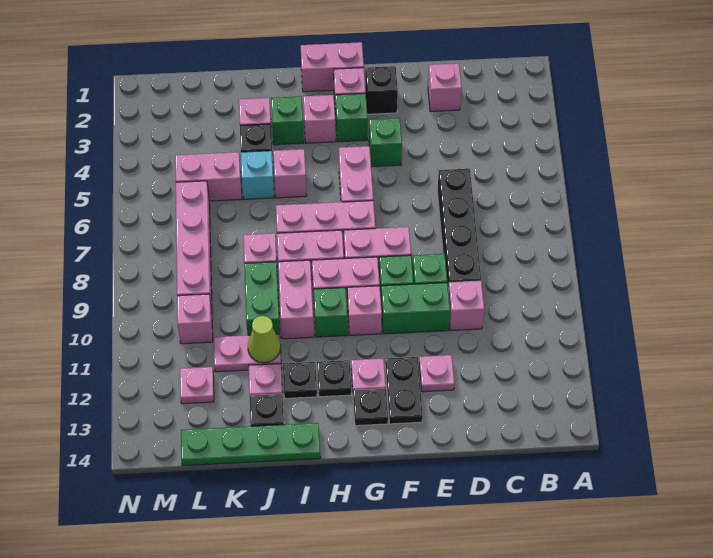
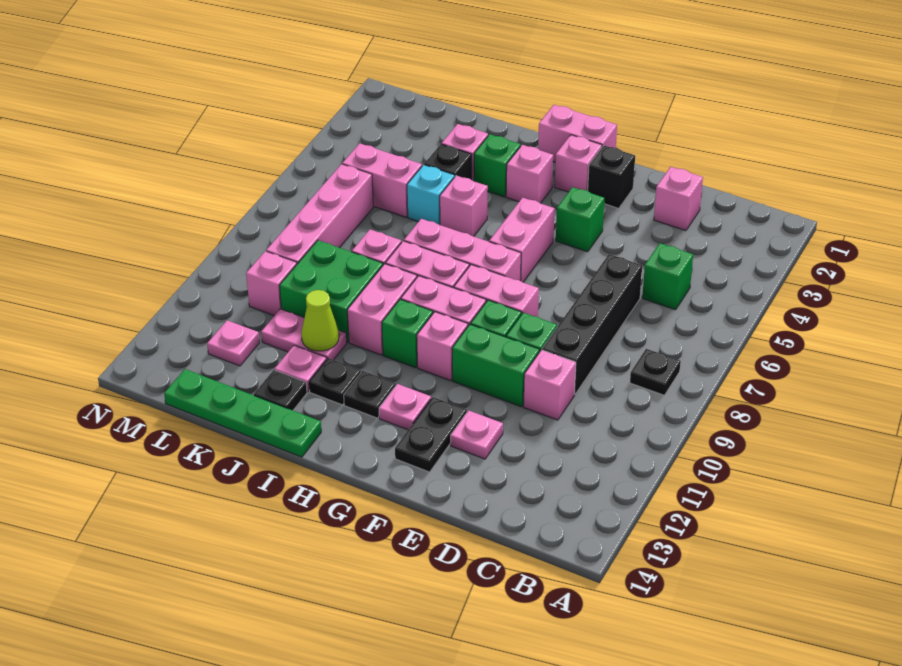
green 1x1 brick [335,93,368,142] -> green 1x1 brick moved to [642,243,693,310]
black 1x1 plate [353,389,388,426] -> black 1x1 plate moved to [630,349,681,395]
green 1x2 brick [244,262,280,335] -> green 2x2 brick [279,240,383,342]

